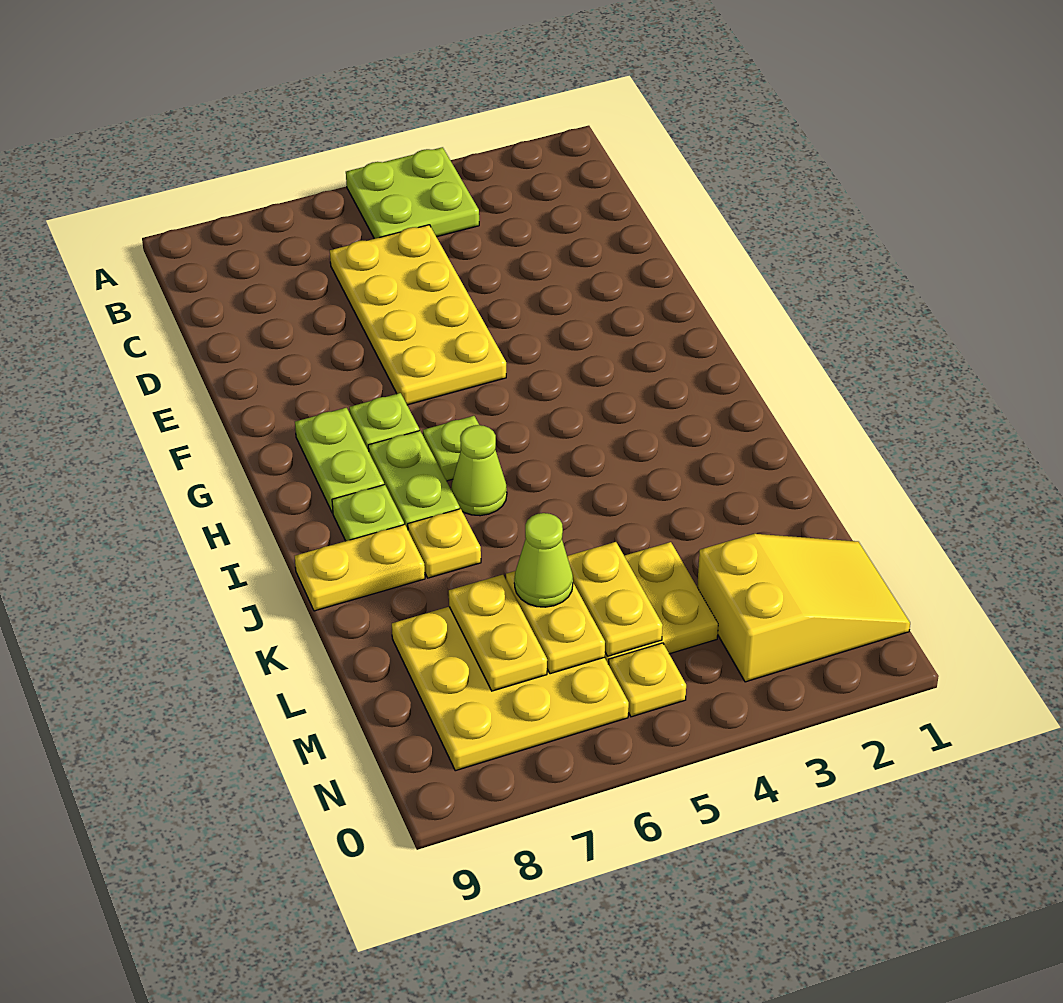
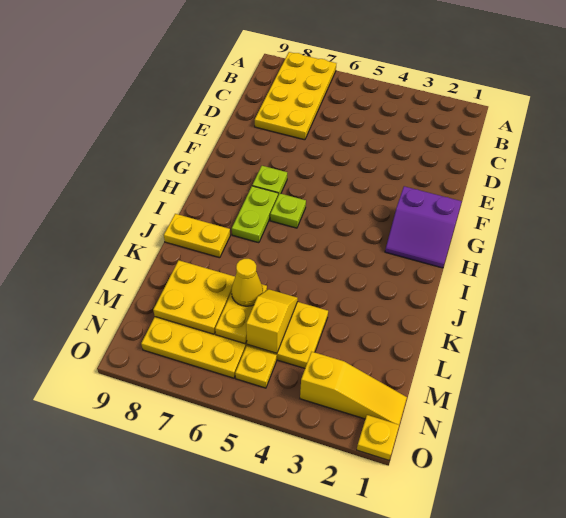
lime 2x2 plate [346,147,479,239] -> none
yellow 2x4 plate [330,225,506,405] -> yellow 2x4 plate moved to [255,52,336,140]
none -> purple 2x2 slope [385,186,462,268]
lime 1x2 plate [295,408,384,513] -> none
lime 1x1 cone [451,425,507,516] -> none
lime 1x1 plate [332,485,404,541] -> none
yellow 1x1 plate [408,509,481,578] -> yellow 1x1 plate moved to [357,415,399,460]
yellow 1x2 plate [567,542,663,656] -> yellow 1x2 slope [246,289,298,353]
lime 1x1 cone [514,513,573,607] -> yellow 1x1 cone [231,259,263,306]
yellow 1x2 plate [449,575,547,691] -> yellow 2x2 plate [153,260,235,334]
yellow 2x3 slope [697,534,910,682] -> yellow 1x3 slope [300,352,407,425]

